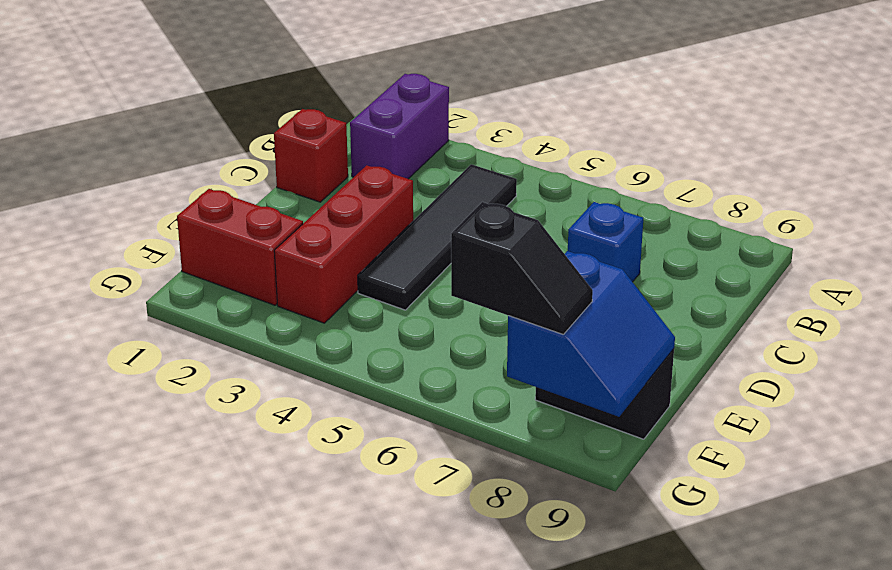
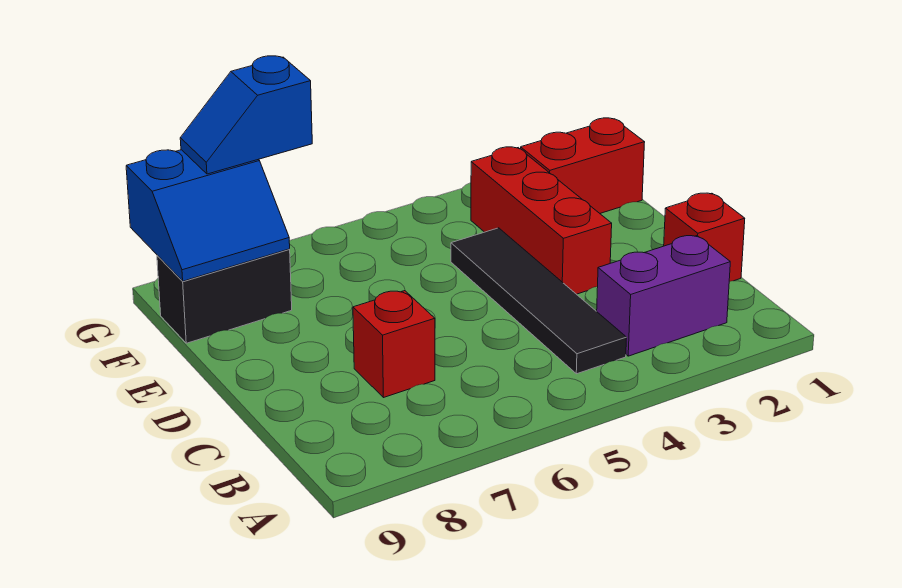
purple 1x2 brick [350,74,449,179] -> purple 1x2 brick turned to [597,236,730,356]
blue 1x1 brick [568,202,643,282] -> red 1x1 brick [353,291,435,398]
blue 2x2 slope [507,251,675,417] -> blue 2x2 slope turned to [126,150,290,281]
black 1x2 slope [451,202,593,334] -> blue 1x2 slope [180,56,312,174]

